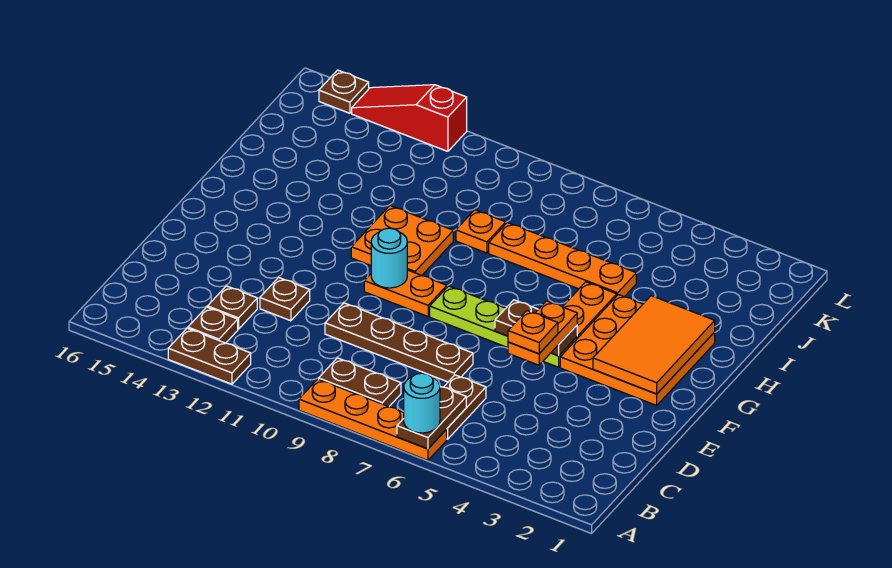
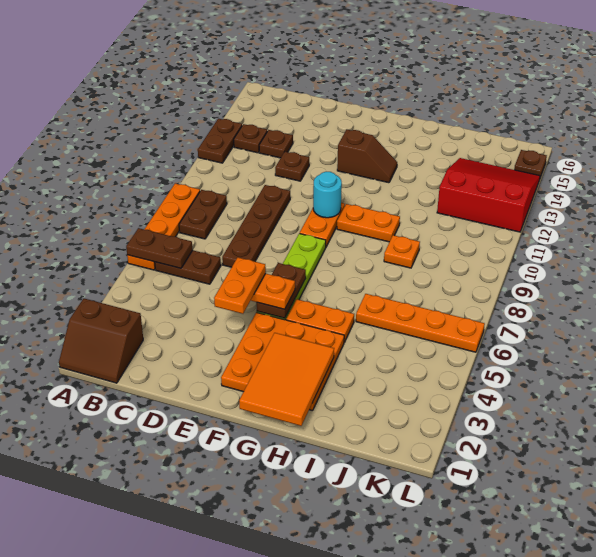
none -> brown 2x2 slope [59,299,143,383]
cyan 1x1 round brick [404,373,440,433] -> none
orange 1x1 plate [508,311,558,354] -> orange 1x2 plate [214,258,266,314]
orange 2x3 tile [593,296,715,394] -> orange 2x3 tile turned to [239,333,334,426]
none -> brown 1x2 slope [337,130,397,183]
orange 2x2 plate [351,206,453,275] -> orange 1x2 plate [337,204,400,242]
orange 1x4 plate [489,223,636,297] -> orange 1x4 plate turned to [356,294,485,352]
red 1x3 slope [352,85,467,151] -> red 3x3 slope [437,158,540,232]

